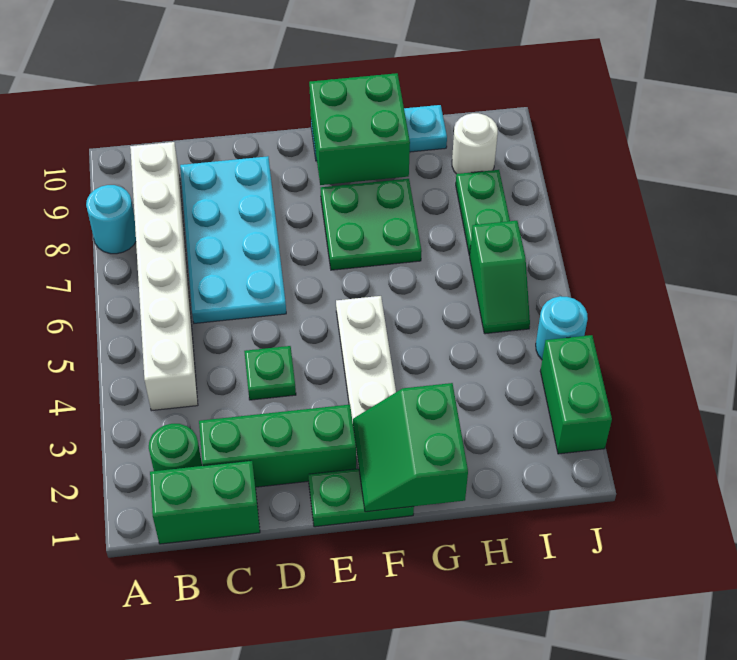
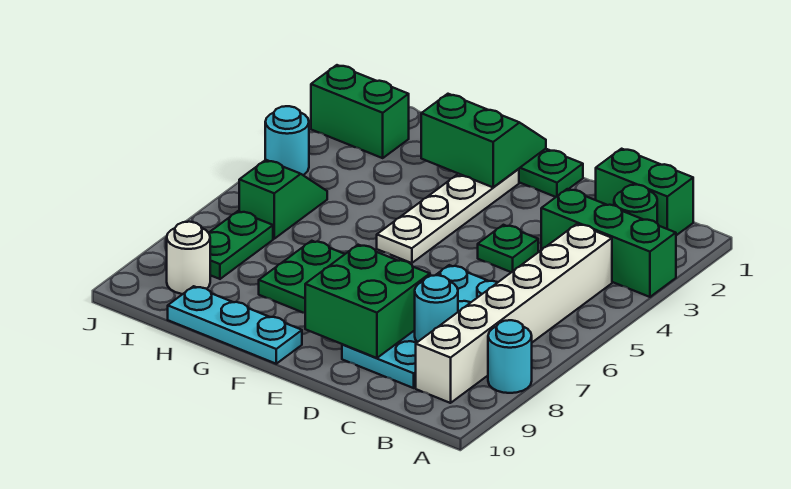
green 1x3 brick [199,405,356,487] -> green 1x3 brick moved to [541,189,676,297]
none -> cyan 1x1 round brick [415,275,458,342]
green 2x2 slope [353,383,468,512] -> green 2x2 slope turned to [421,94,546,187]
green 2x2 brick [309,73,410,185] -> green 2x2 brick moved to [305,245,430,358]
green 1x2 brick [540,335,612,454] -> green 1x2 brick turned to [311,65,409,158]

